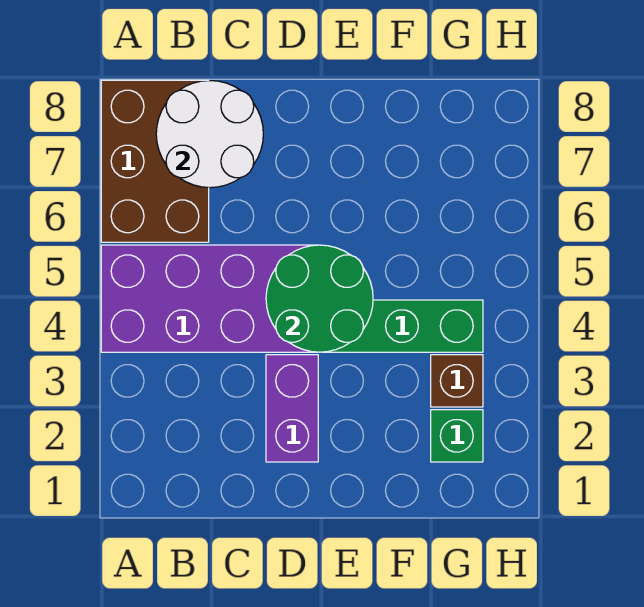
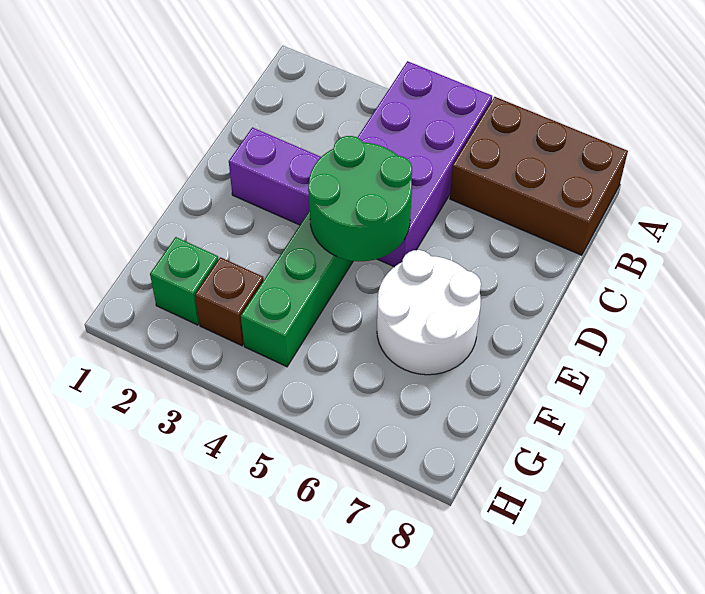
white 2x2 round brick [156,81,263,188] -> white 2x2 round brick moved to [377,250,481,375]

